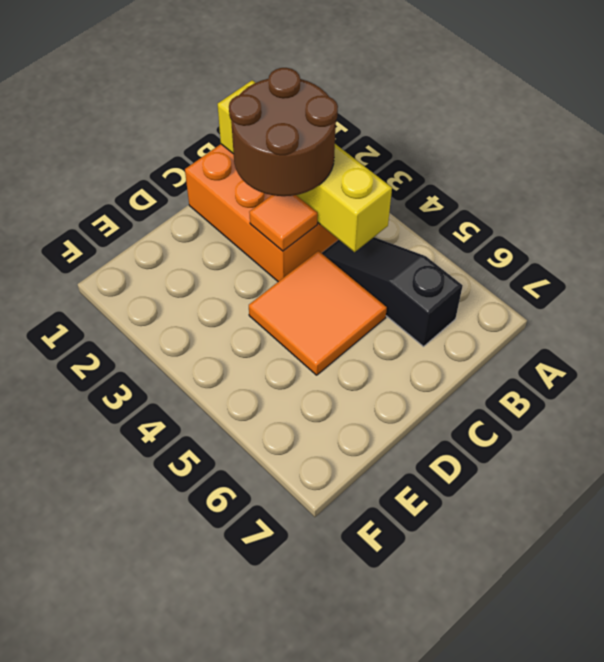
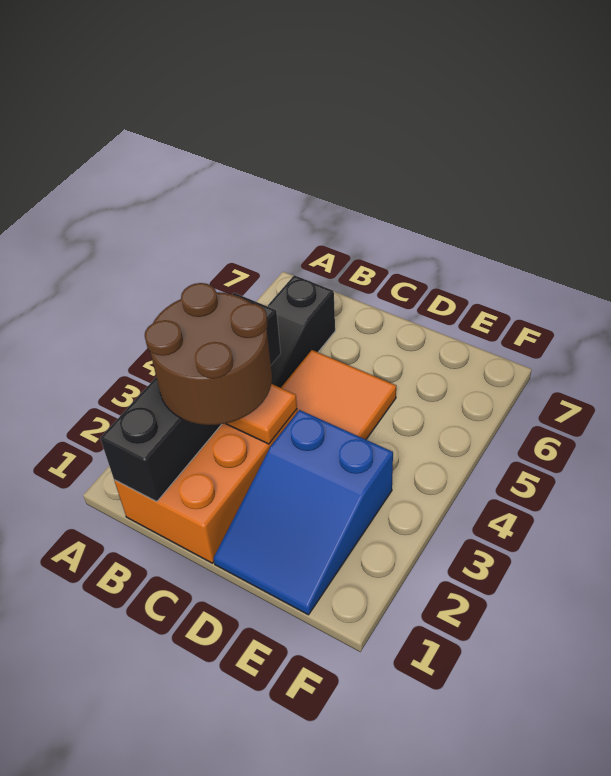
yellow 1x4 brick [218,80,392,252] -> black 1x4 brick [100,293,281,502]
none -> blue 2x3 slope [214,410,393,615]

